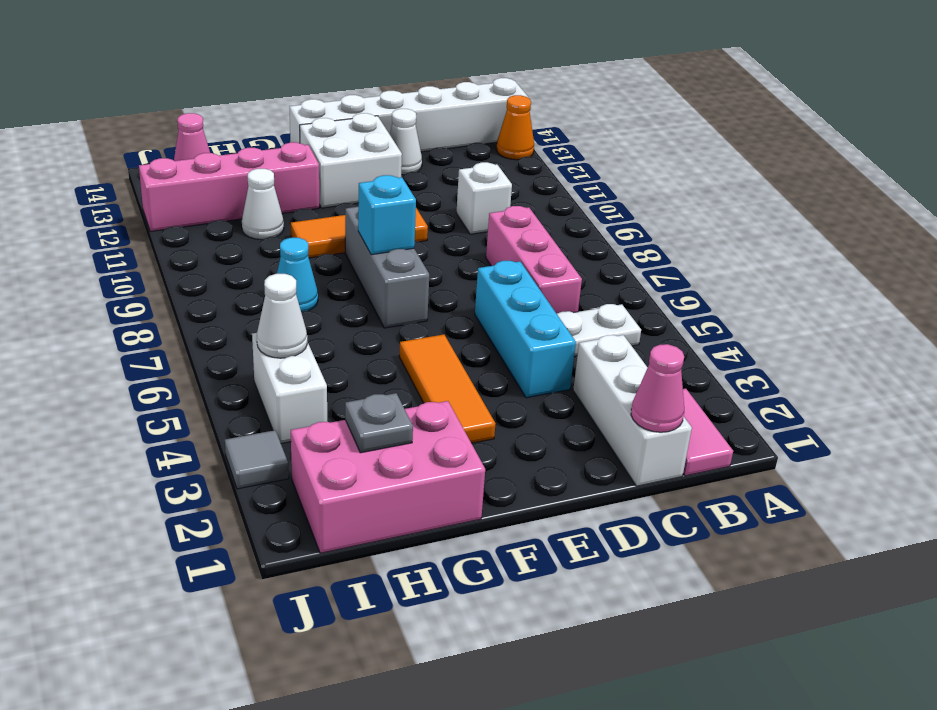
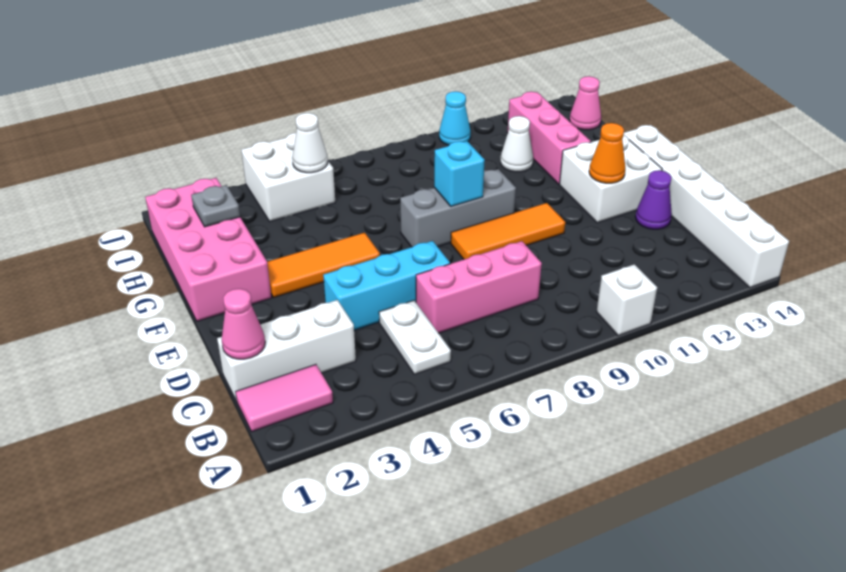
orange 1x1 cone [496,95,534,160] -> orange 1x1 cone moved to [589,123,625,183]
white 1x1 brick [456,162,512,234] -> white 1x1 brick moved to [597,264,657,336]
white 1x1 cone [390,109,422,175] -> purple 1x1 cone [635,170,672,229]
orange 1x3 tile [291,208,428,258] -> orange 1x3 tile turned to [451,203,565,259]
pink 2x3 brick [291,401,485,553] -> pink 2x4 brick [145,178,272,321]
pink 1x4 brick [139,142,319,231] -> pink 1x3 brick [507,92,591,184]
cyan 1x1 cone [277,238,318,312] -> cyan 1x1 cone moved to [439,91,471,145]
white 1x2 brick [252,333,327,443] -> white 2x2 brick [241,133,335,221]
grey 1x1 tile [225,430,289,489] -> none

